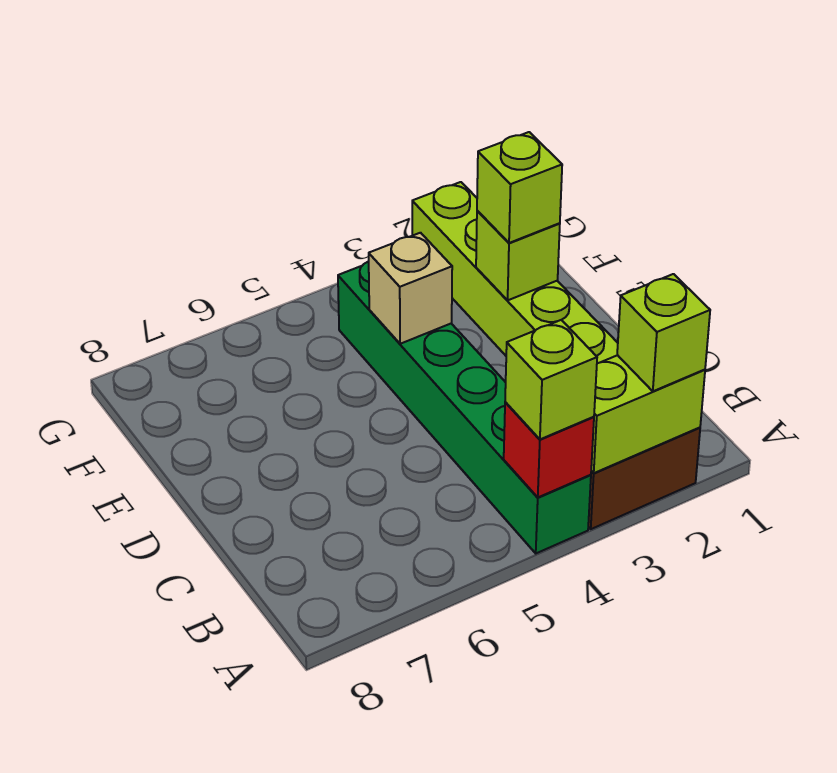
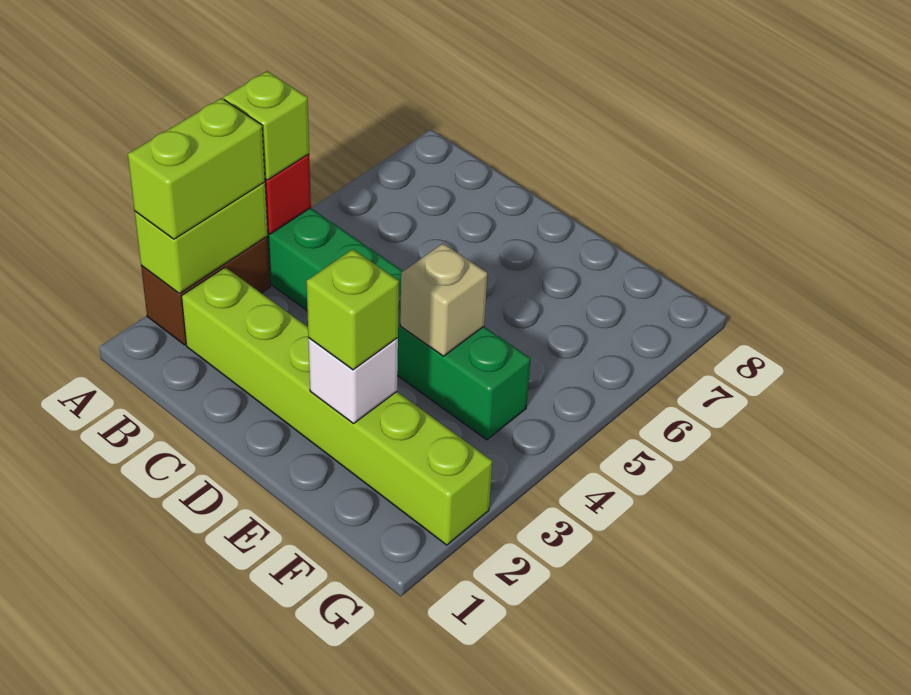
lime 1x1 brick [617,274,710,391] -> lime 1x2 brick [128,98,265,239]
lime 1x1 brick [476,211,560,300] -> white 1x1 brick [308,338,398,424]

